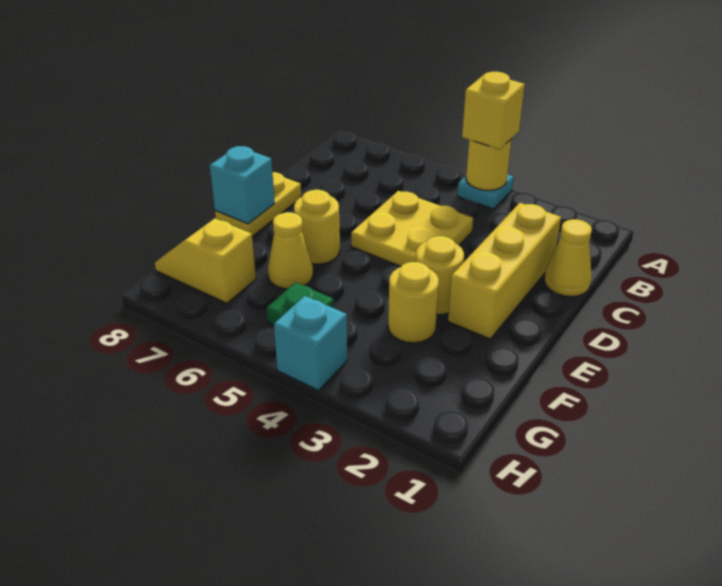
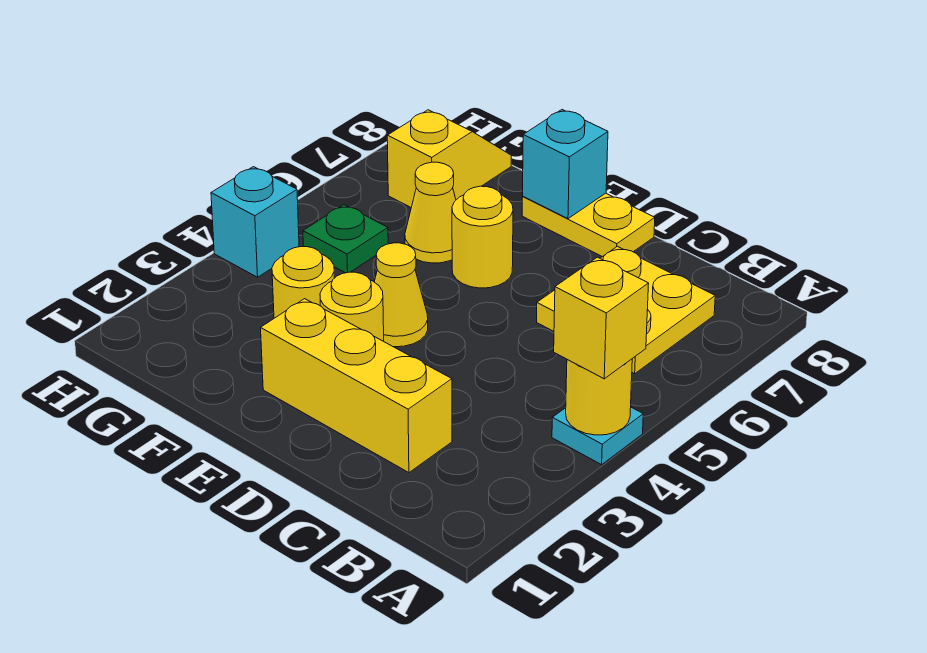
yellow 1x1 cone [545,219,592,296] -> yellow 1x1 cone moved to [375,243,428,347]
yellow 2x2 plate [351,191,473,266] -> yellow 2x2 plate moved to [537,246,715,374]

